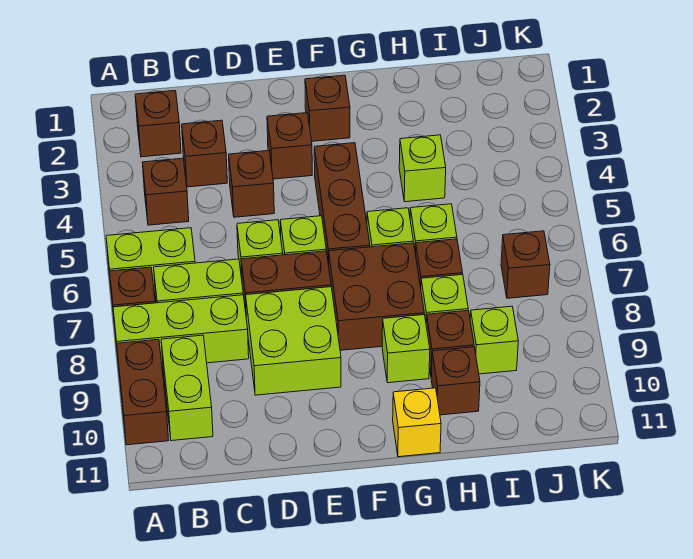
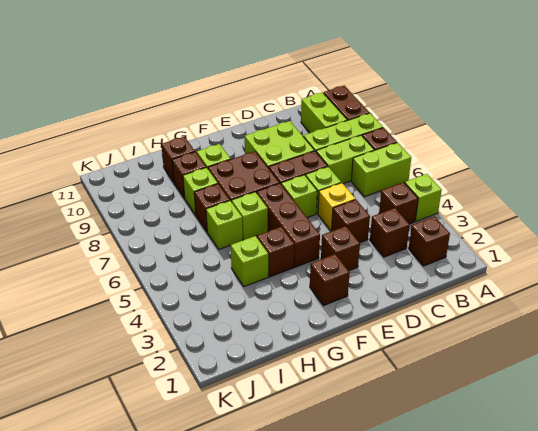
yellow 1x1 brick [393,388,441,457] -> yellow 1x1 brick moved to [318,183,355,231]
lime 1x1 brick [470,306,518,374] -> lime 1x1 brick moved to [405,174,442,221]
brown 1x1 brick [501,231,550,298] -> brown 1x1 brick moved to [257,227,294,277]

